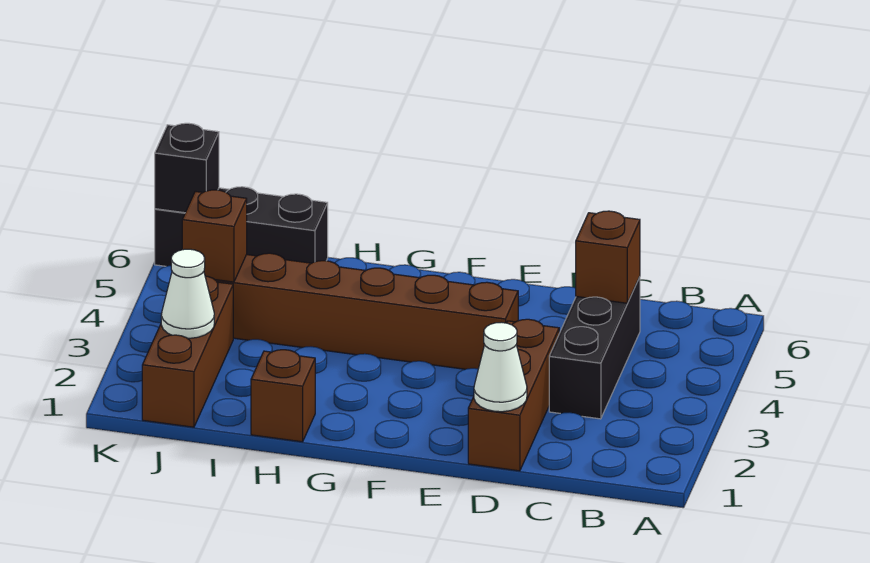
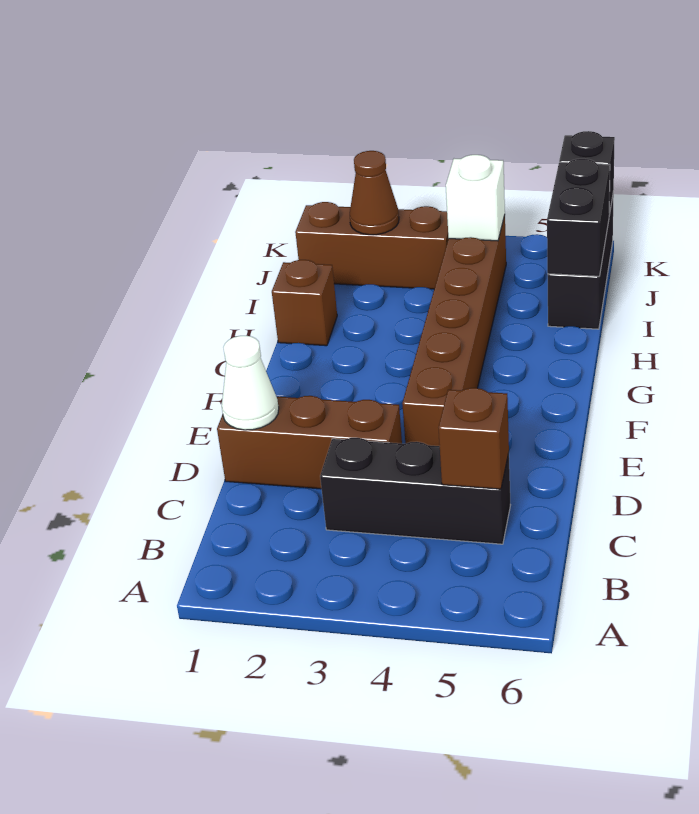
none -> black 1x2 brick [547,159,610,276]
white 1x1 cone [161,249,214,338] -> brown 1x1 cone [350,151,399,235]
brown 1x1 brick [182,190,247,282] -> white 1x1 brick [446,155,505,241]

